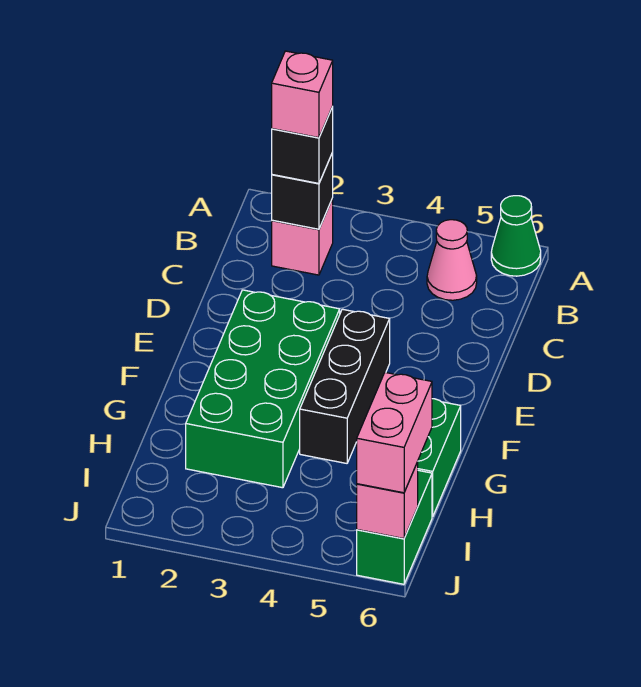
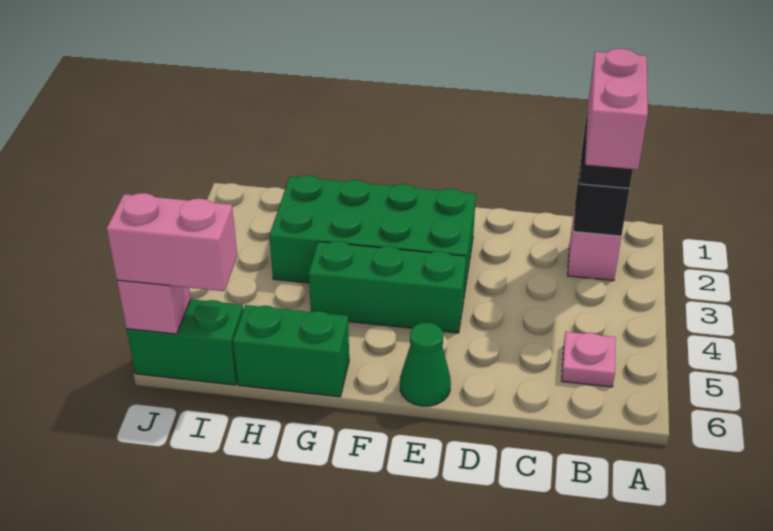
green 1x1 cone [491,196,541,276] -> green 1x1 cone moved to [400,323,451,406]
pink 1x1 brick [272,51,333,138] -> pink 1x2 brick [585,48,648,170]
pink 1x1 cone [427,220,477,300] -> pink 1x1 plate [562,332,616,387]
black 1x3 brick [300,309,390,463] -> green 1x3 brick [309,241,466,333]

